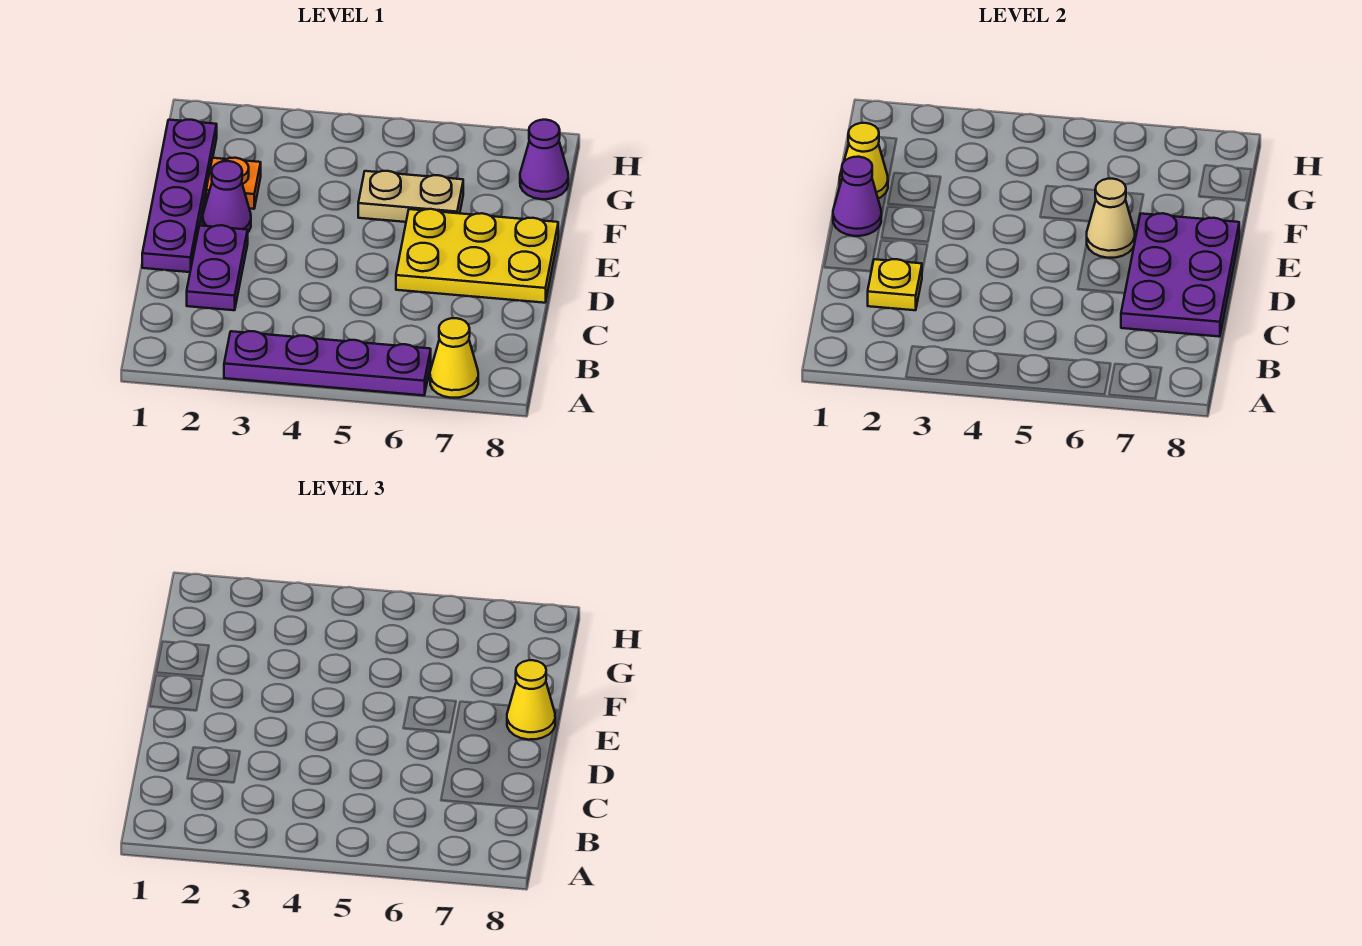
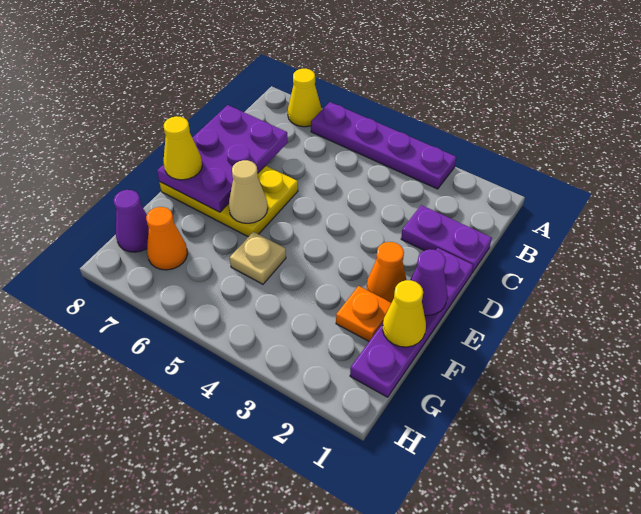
purple 1x2 plate [187,225,248,310] -> purple 1x2 plate turned to [401,205,492,273]
yellow 1x1 plate [868,259,922,310] -> none
purple 1x1 cone [203,161,251,232] -> orange 1x1 cone [367,242,406,303]
tan 1x2 plate [358,171,463,222] -> tan 1x1 plate [230,232,286,284]
none -> orange 1x1 cone [146,207,188,270]

